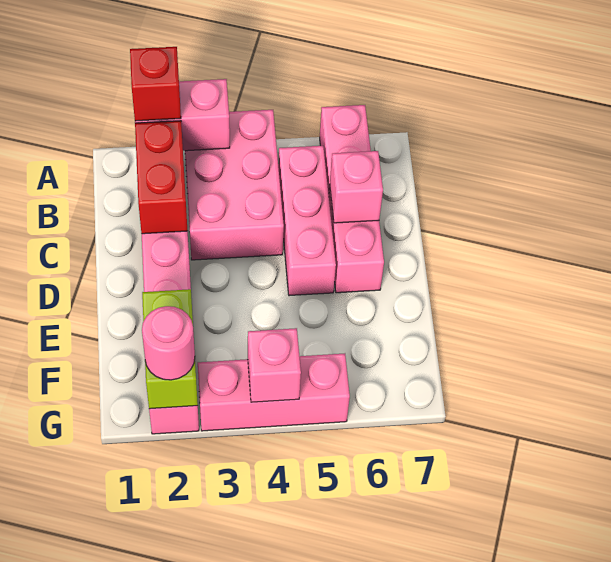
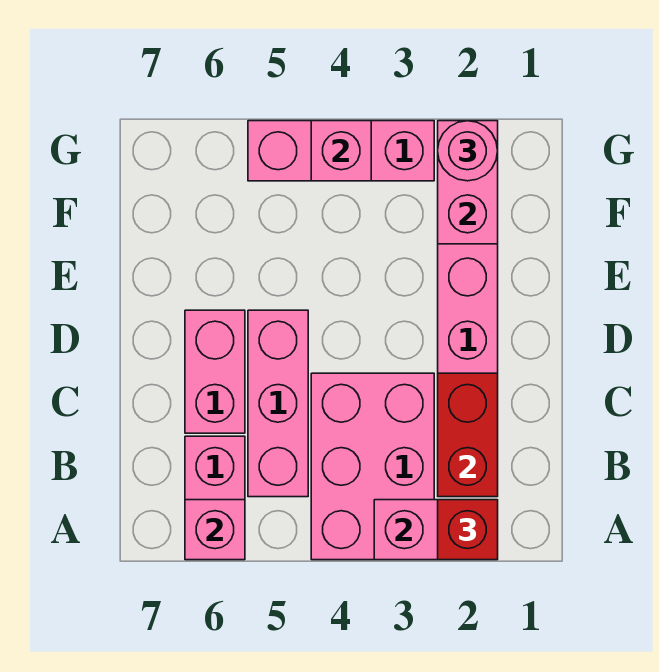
pink 1x1 brick [330,151,383,223] -> pink 1x1 brick moved to [185,500,245,560]
lime 1x2 brick [142,289,198,409] -> pink 1x2 brick [438,121,498,244]

